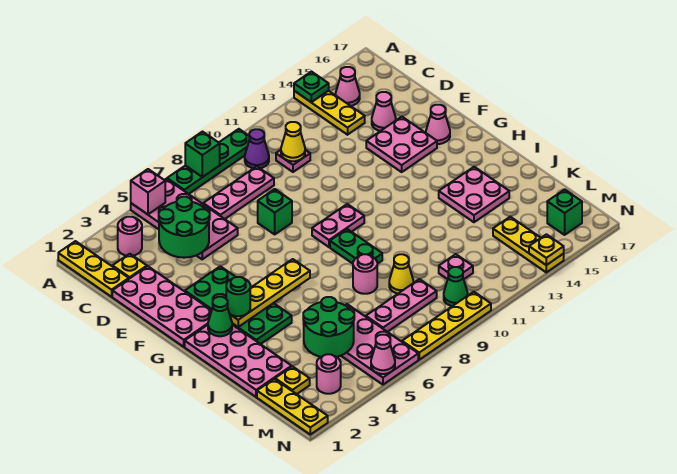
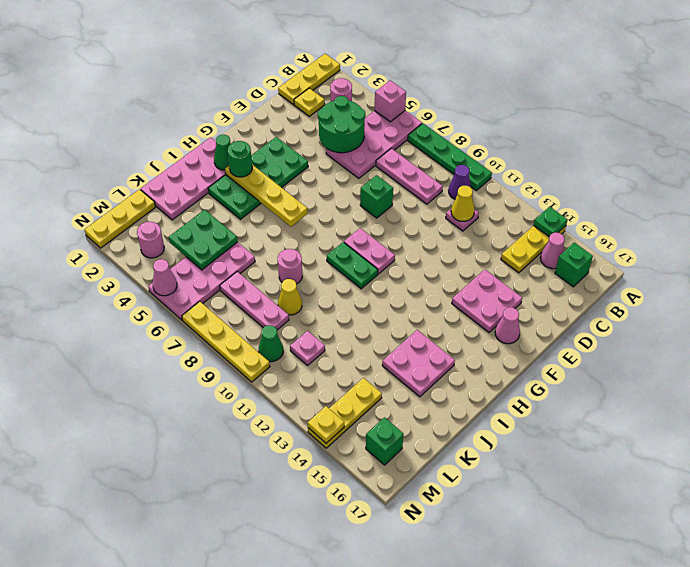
green 1x1 brick [185,132,220,177] -> green 1x1 brick moved to [555,243,593,287]
pink 2x4 plate [112,266,212,347] -> none
pink 1x1 cone [372,92,396,131] -> none
green 1x2 plate [330,229,382,264] -> green 1x2 plate turned to [327,242,378,289]
green 2x2 round brick [303,297,354,357] -> green 2x2 plate [169,210,238,270]
yellow 1x1 plate [275,366,310,394] -> none

